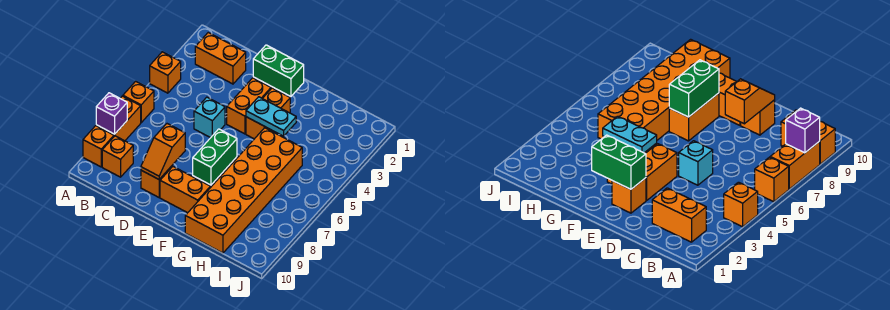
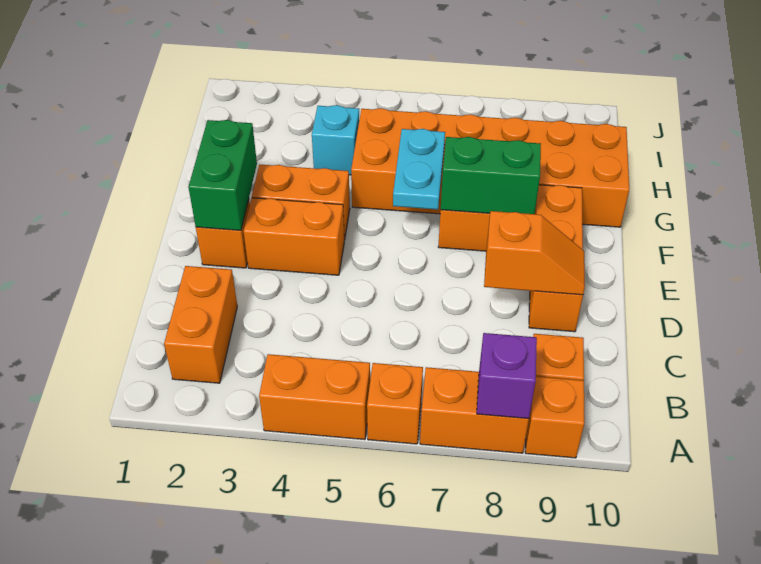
orange 1x1 brick [150,52,181,93] -> orange 1x2 brick [259,354,370,440]
cyan 1x1 brick [194,97,225,138] -> cyan 1x1 brick moved to [312,105,359,175]
cyan 1x2 plate [246,97,296,136] -> cyan 1x2 plate moved to [393,129,445,210]

